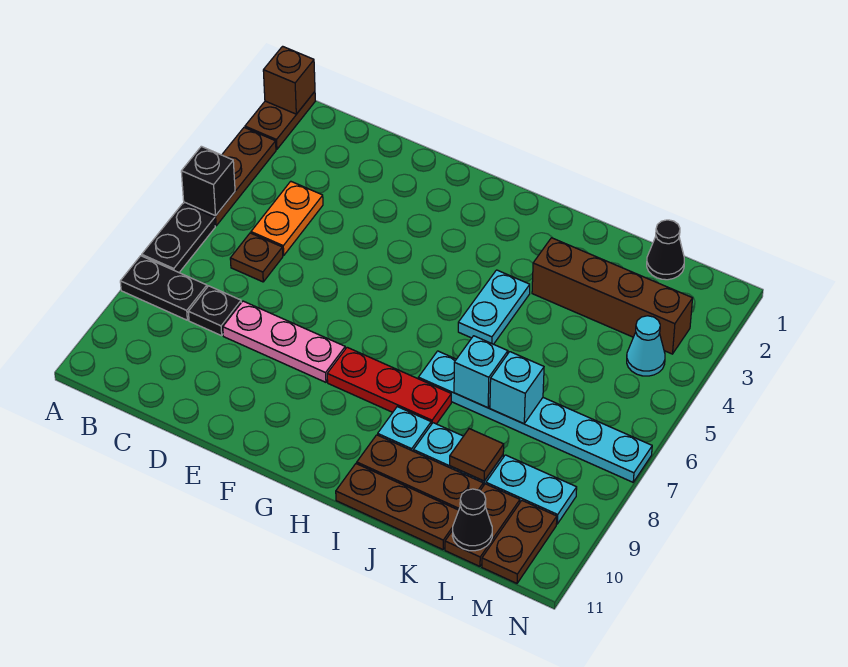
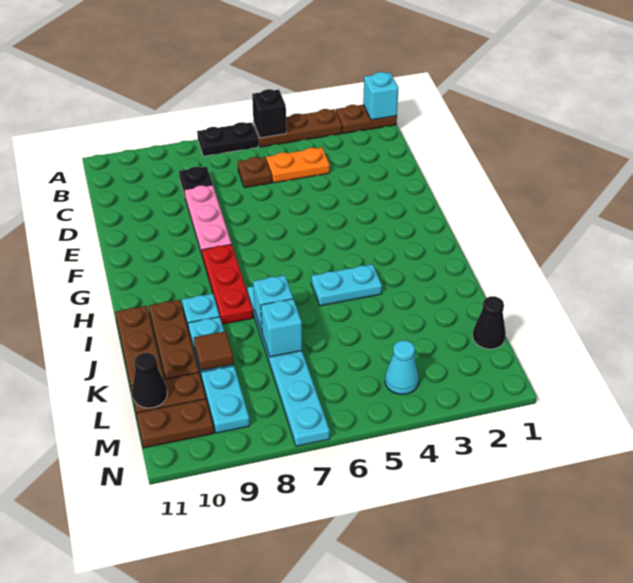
brown 1x1 brick [263,46,315,114] -> cyan 1x1 brick [363,72,399,120]
black 1x2 plate [120,256,207,320] -> none
brown 1x4 brick [532,238,693,354] -> none

